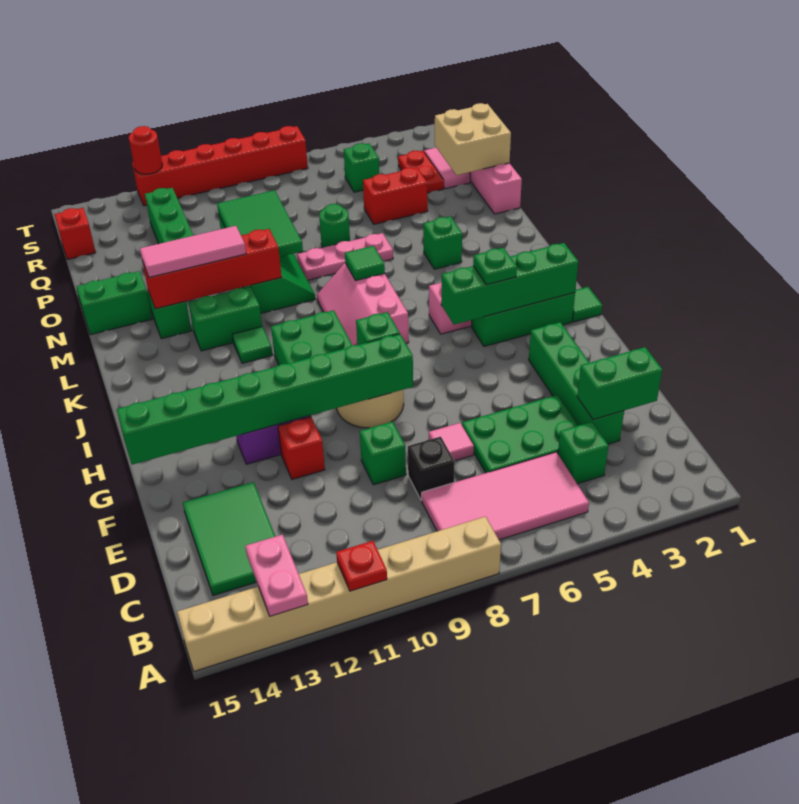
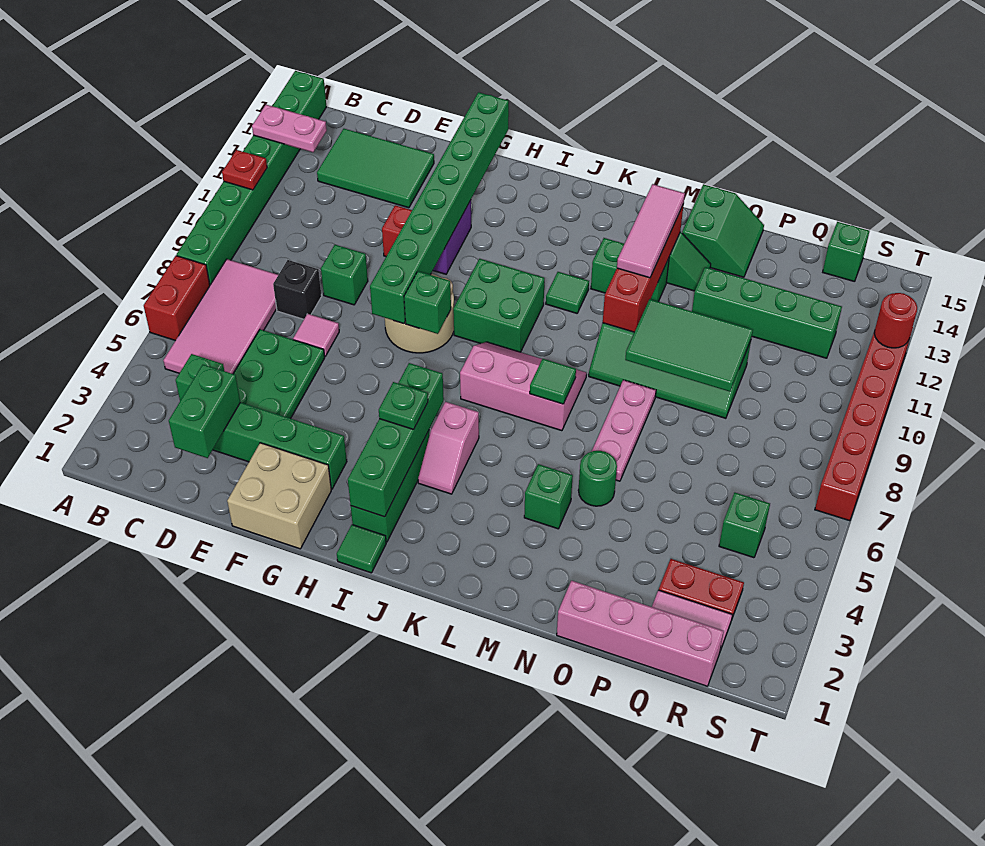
tan 1x8 brick [177,517,501,671] -> green 1x8 brick [177,71,326,285]
green 1x2 brick [188,287,262,351] -> green 1x2 brick turned to [591,238,669,302]
green 1x1 round brick [319,204,350,248] -> green 1x1 round brick moved to [578,451,617,506]
tan 2x2 brick [435,103,511,175] -> tan 2x2 brick moved to [227,443,331,549]
red 1x2 brick [363,168,428,224] -> red 1x2 brick moved to [144,256,210,341]
red 1x1 brick [55,208,96,260] -> green 1x1 brick [823,222,869,282]

